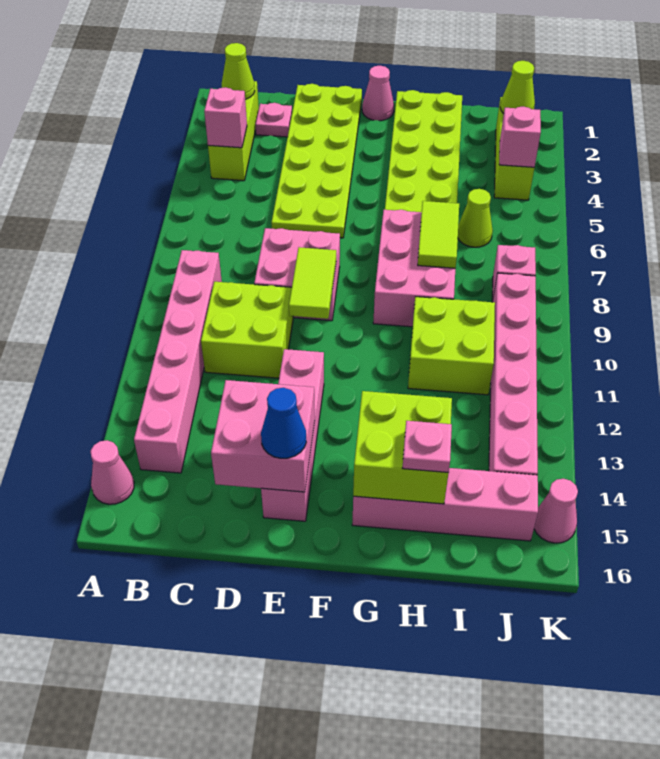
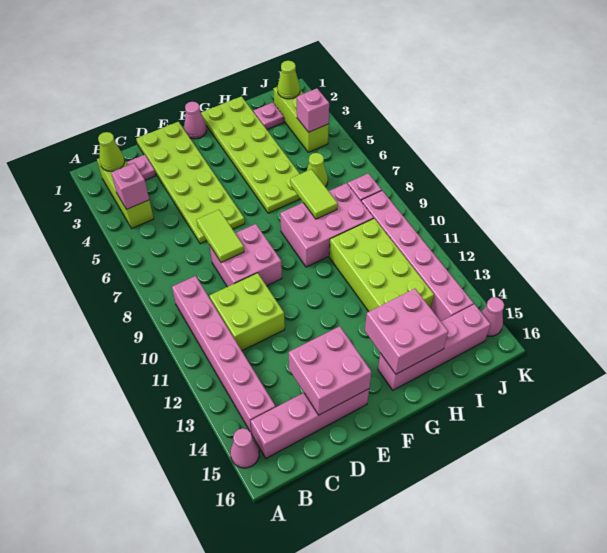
lime 1x2 tile [289,247,336,319] -> lime 1x2 tile moved to [197,210,244,263]
pink 1x4 brick [261,349,324,521] -> pink 1x4 brick turned to [251,389,369,458]
blue 1x1 cone [261,388,306,458] -> none
pink 2x3 brick [373,210,455,327] -> pink 2x3 brick turned to [280,183,374,267]
lime 2x2 brick [353,391,452,504] -> pink 2x2 brick [365,289,448,374]
lime 2x2 brick [408,297,495,395] -> lime 2x4 brick [329,218,434,311]
pink 1x1 plate [403,421,452,472] -> pink 1x1 plate moved to [254,103,284,130]

